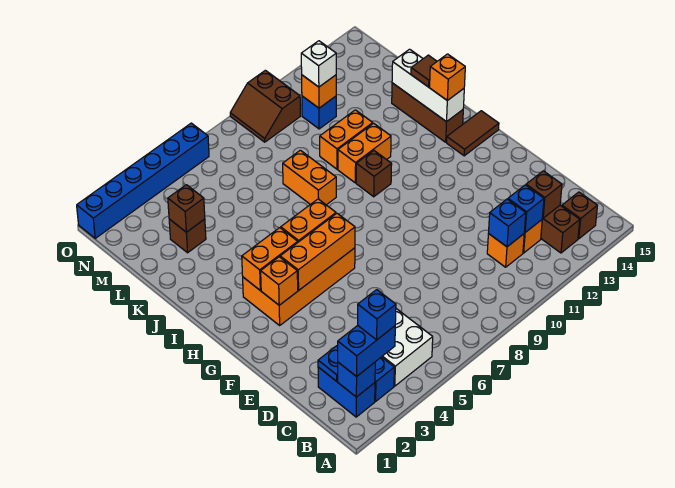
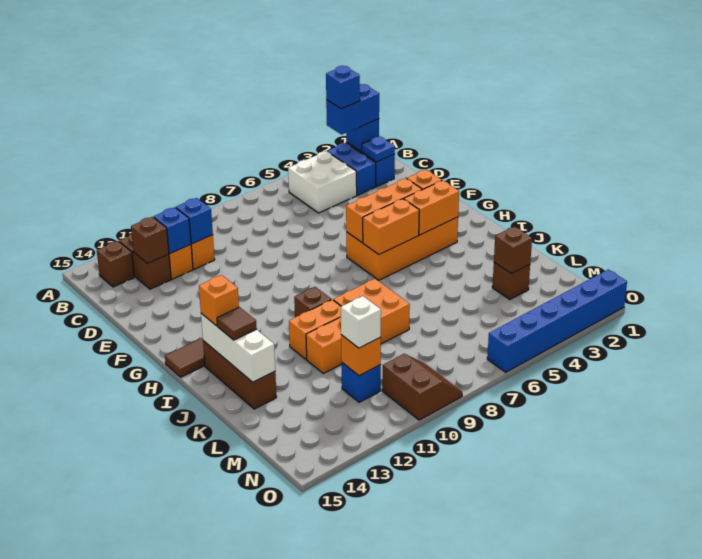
orange 1x2 brick [283,150,336,205] -> orange 2x2 brick [333,279,410,344]

